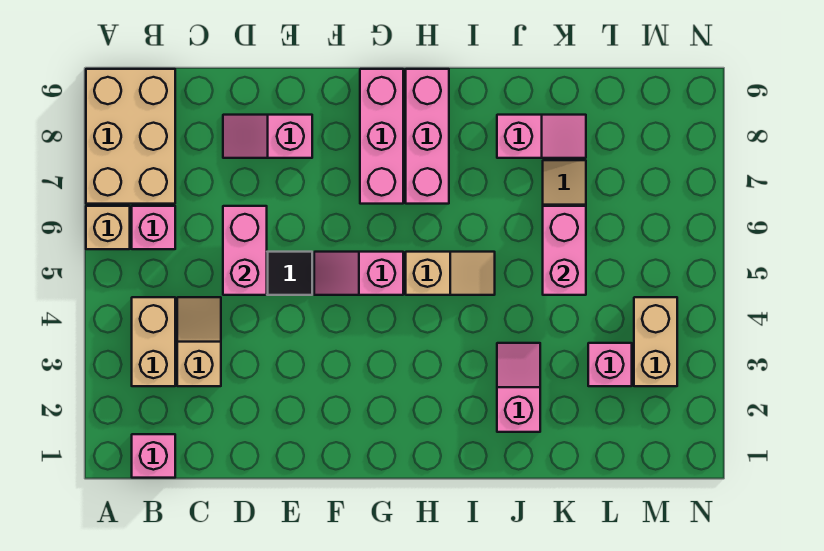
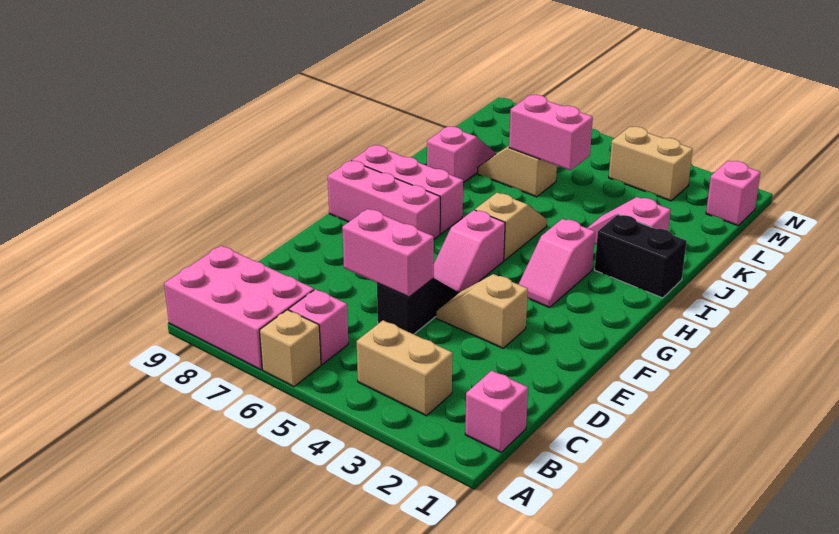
tan 2x3 brick [86,69,175,204] -> pink 2x3 brick [164,246,314,370]
tan 1x2 slope [177,297,221,386] -> tan 1x2 slope moved to [436,274,528,348]
pink 1x2 slope [223,115,312,158] -> pink 1x2 slope moved to [519,219,595,308]
none -> black 1x2 brick [595,214,686,298]
pink 1x1 brick [588,343,632,386] -> pink 1x1 brick moved to [706,161,761,226]

